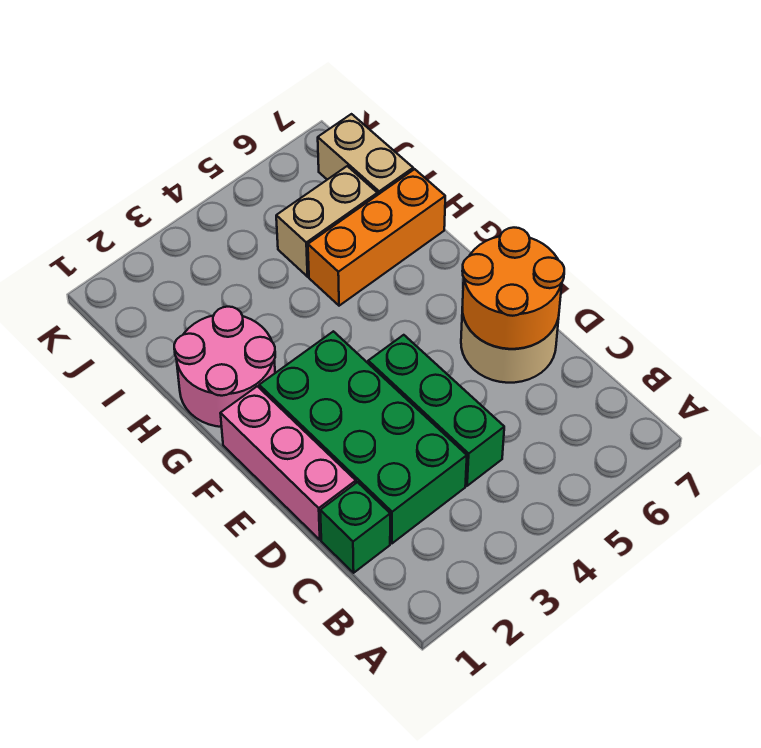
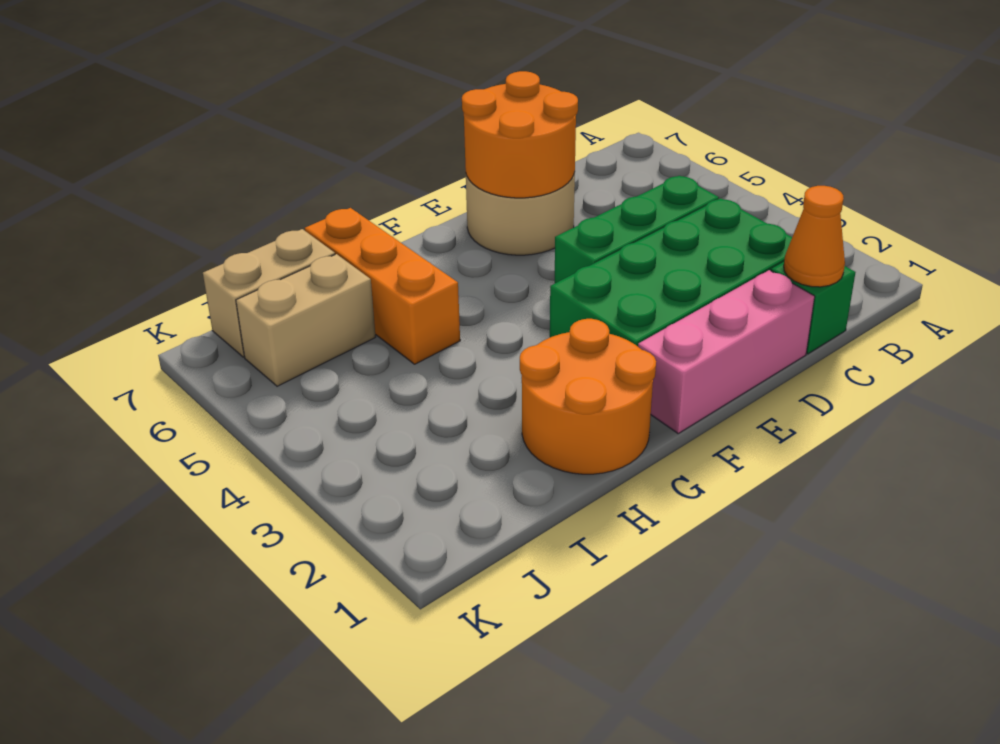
none -> orange 1x1 cone [784,186,845,287]
pink 2x2 round brick [174,307,275,427] -> orange 2x2 round brick [520,319,656,474]
tan 1x2 brick [276,166,377,277] -> tan 1x2 brick turned to [236,254,376,386]

